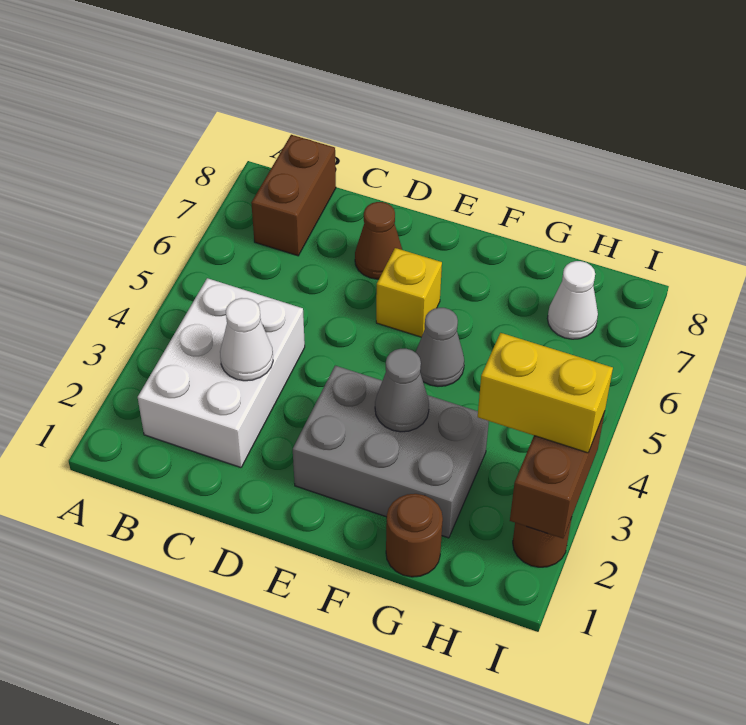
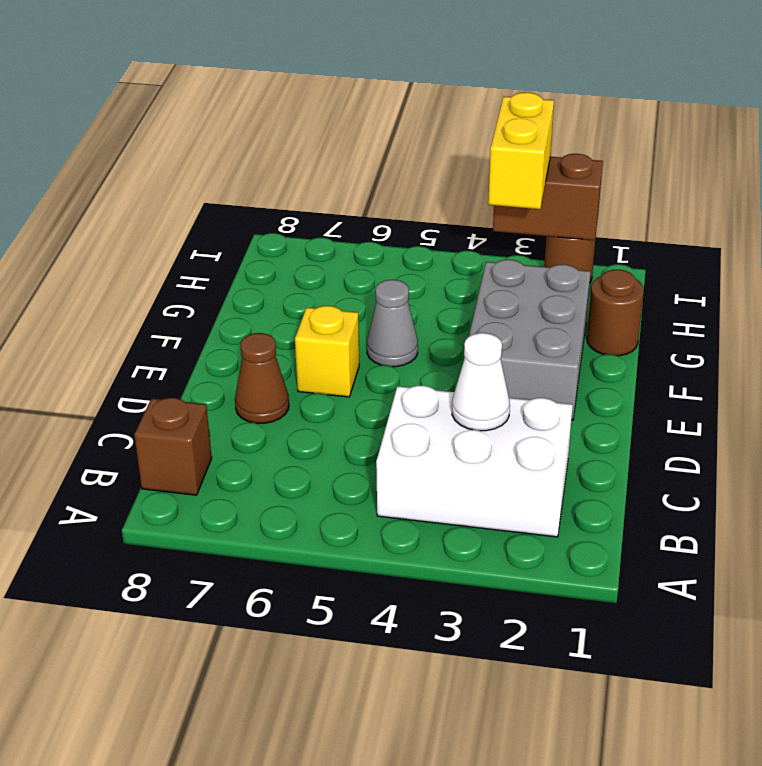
brown 1x2 brick [251,135,336,256] -> brown 1x1 brick [134,398,212,495]
grey 1x1 cone [375,349,429,432] -> none
white 1x1 cone [548,261,598,339] -> none

